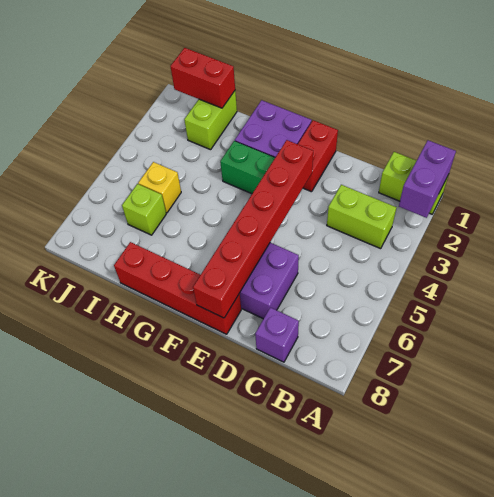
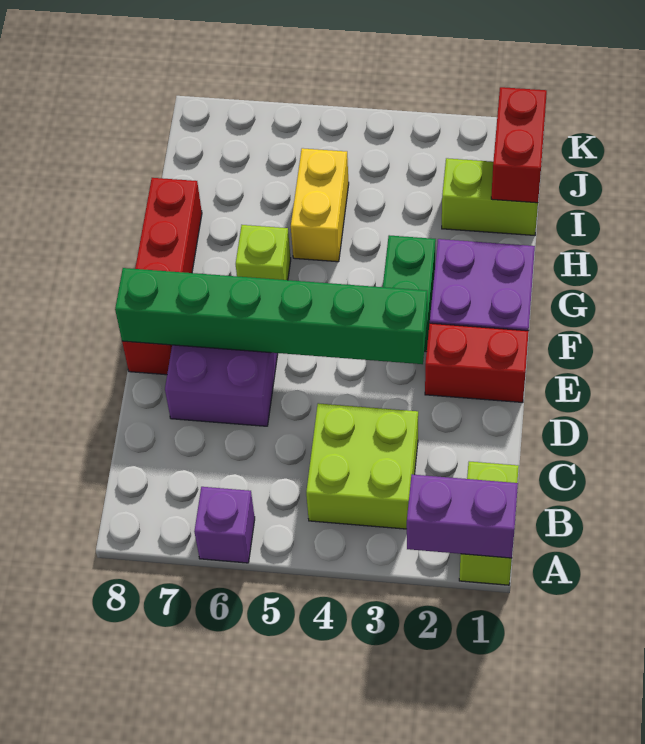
lime 1x2 brick [327,185,397,249] -> lime 2x2 brick [306,403,418,529]
purple 1x1 brick [255,308,299,362] -> purple 1x1 brick moved to [194,487,255,563]
red 1x6 brick [193,140,313,318] -> green 1x6 brick [115,268,427,364]
yellow 1x1 brick [138,162,181,213] -> yellow 1x2 brick [291,148,349,262]
lime 1x1 brick [122,184,166,235] -> lime 1x1 brick moved to [236,225,291,280]

